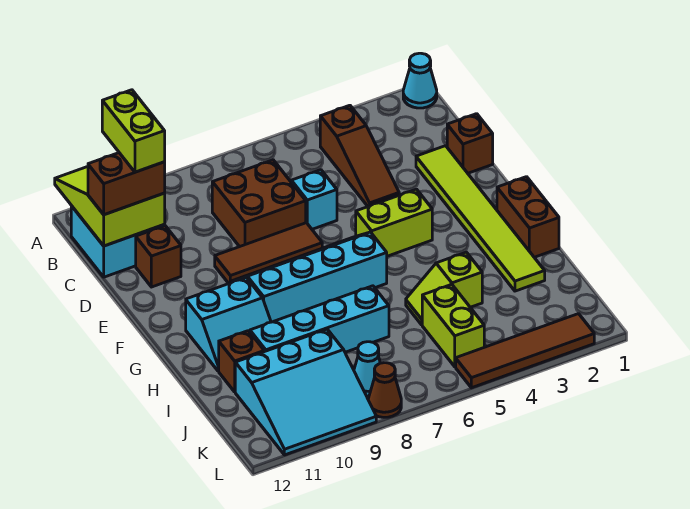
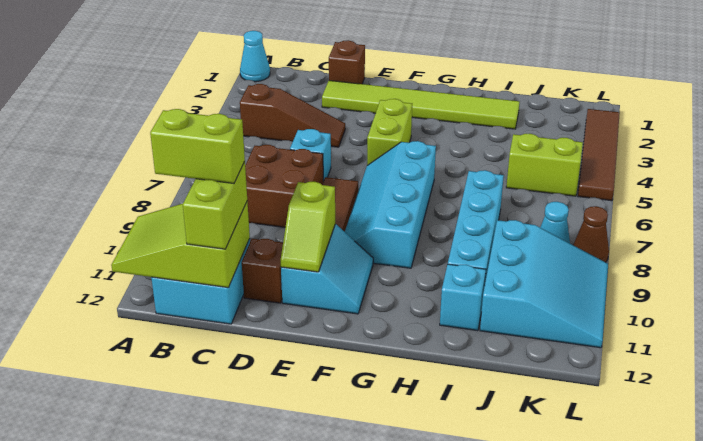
brown 1x2 brick [88,153,165,215] -> lime 1x2 brick [183,162,247,249]
brown 1x2 brick [497,177,559,257] -> none
cyan 2x2 slope [186,278,271,371] -> cyan 2x2 slope moved to [281,224,373,314]
lime 1x2 slope [406,252,482,325] -> lime 1x2 slope moved to [281,182,335,272]
brown 1x1 brick [219,331,264,392] -> cyan 1x1 brick [440,264,486,331]

